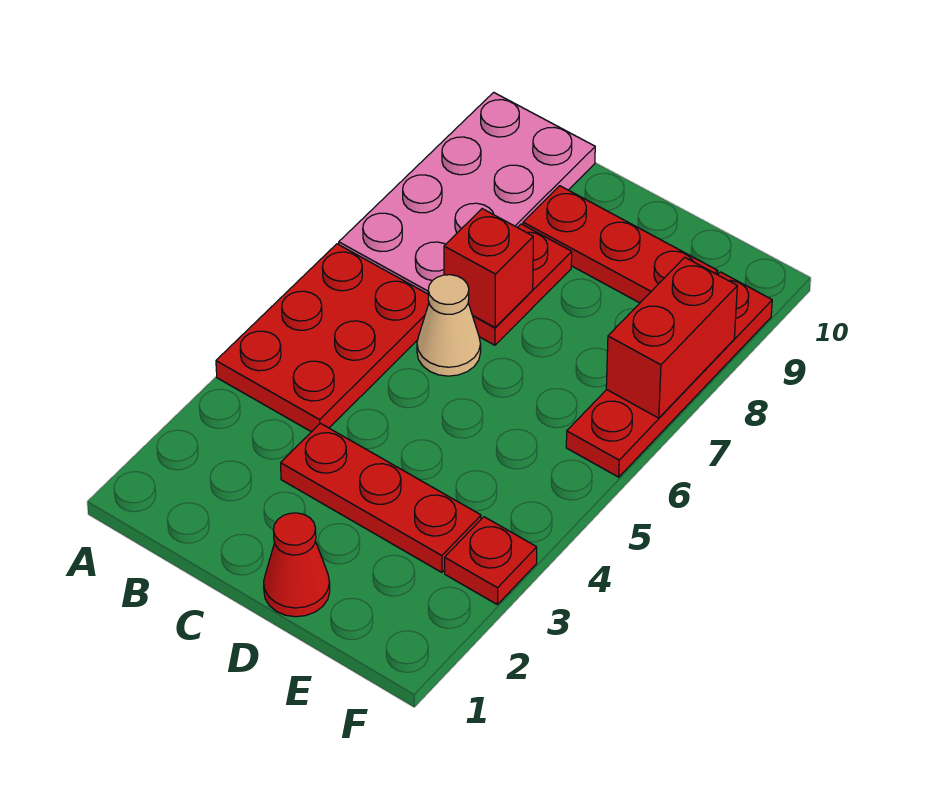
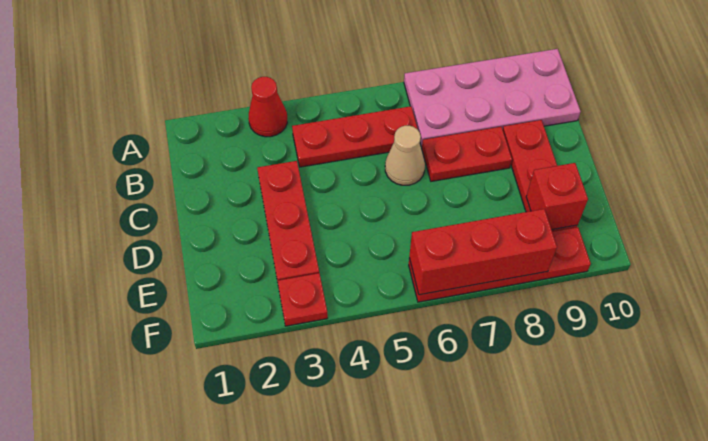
red 2x3 plate [216,244,429,432] -> red 1x3 plate [292,106,418,167]
red 1x1 brick [444,209,533,327] -> red 1x1 brick moved to [526,163,588,230]
red 1x1 cone [264,513,330,617] -> red 1x1 cone moved to [248,77,287,137]
red 1x2 brick [606,257,737,418] -> red 1x3 brick [409,209,557,295]

